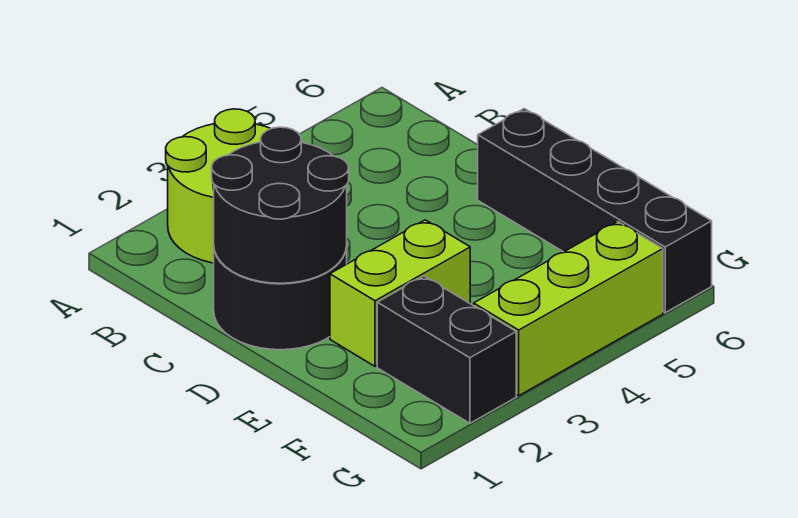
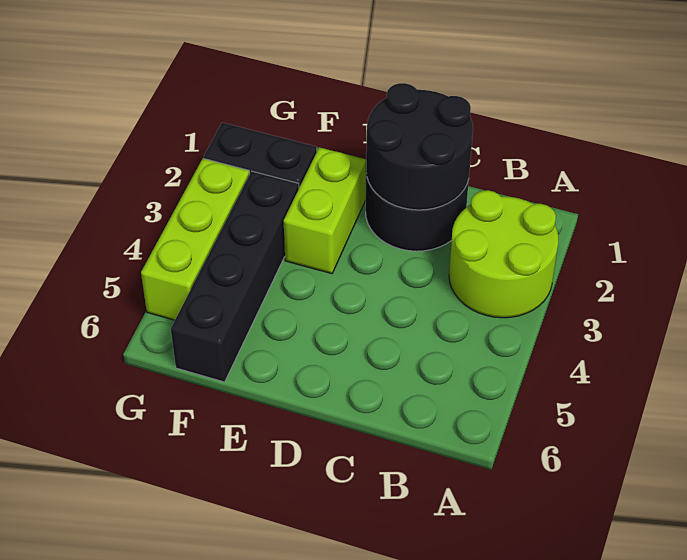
black 1x4 brick [478,109,712,313] -> black 1x4 brick turned to [171,171,299,382]

